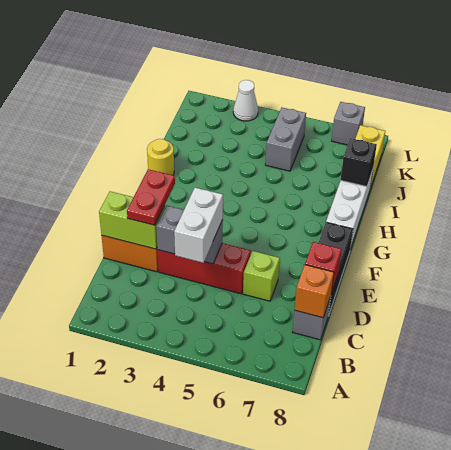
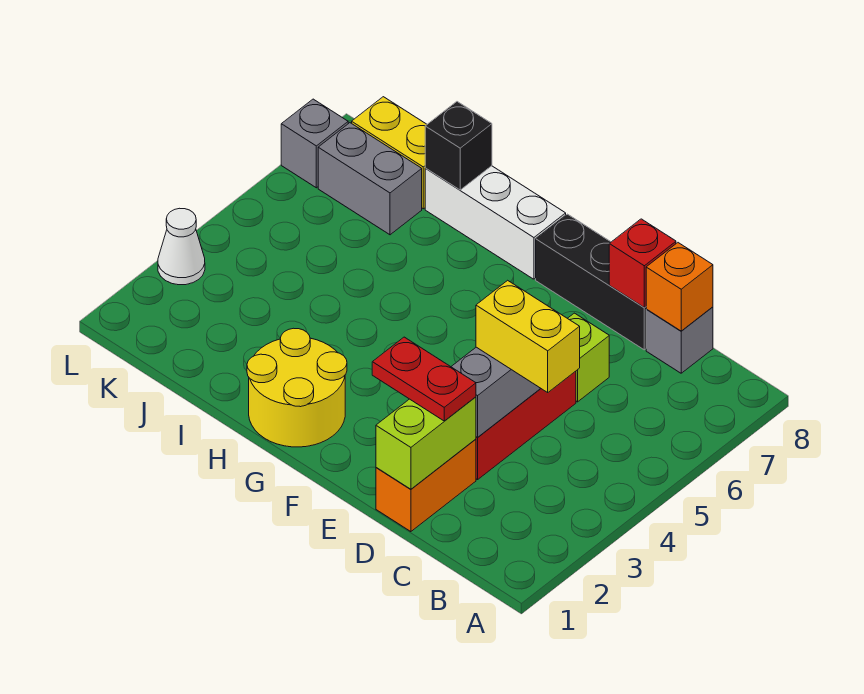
white 1x2 brick [174,188,223,263] -> yellow 1x2 brick [476,280,580,392]
yellow 1x1 round brick [147,139,174,175] -> yellow 2x2 round brick [247,328,347,447]
grey 1x2 brick [265,108,306,171] -> grey 1x2 brick moved to [318,123,422,235]

